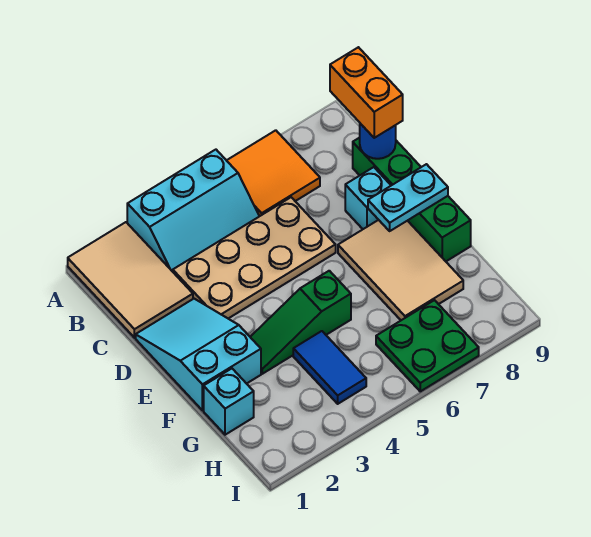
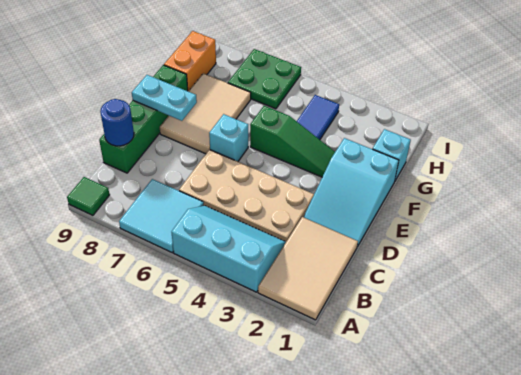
orange 2x2 tile [227,130,320,216] -> cyan 2x2 tile [119,179,204,253]
none -> green 1x1 tile [67,177,110,215]
orange 1x2 brick [330,47,403,138] -> orange 1x2 brick moved to [164,31,216,91]
cyan 1x1 brick [345,167,391,229] -> cyan 1x1 brick moved to [209,114,248,161]

